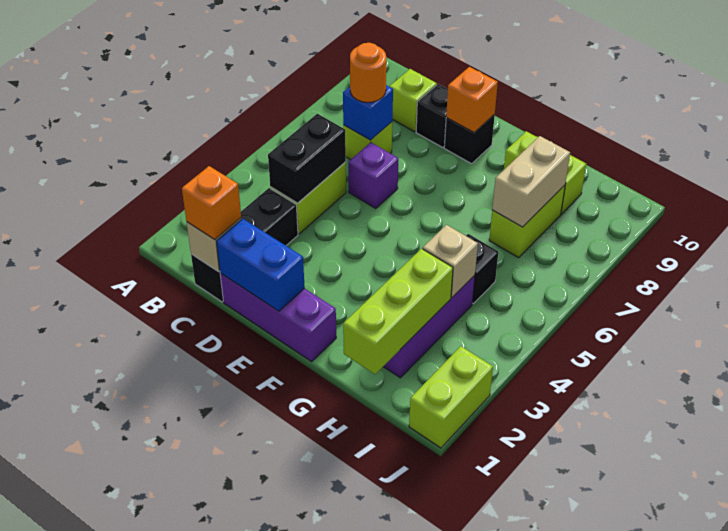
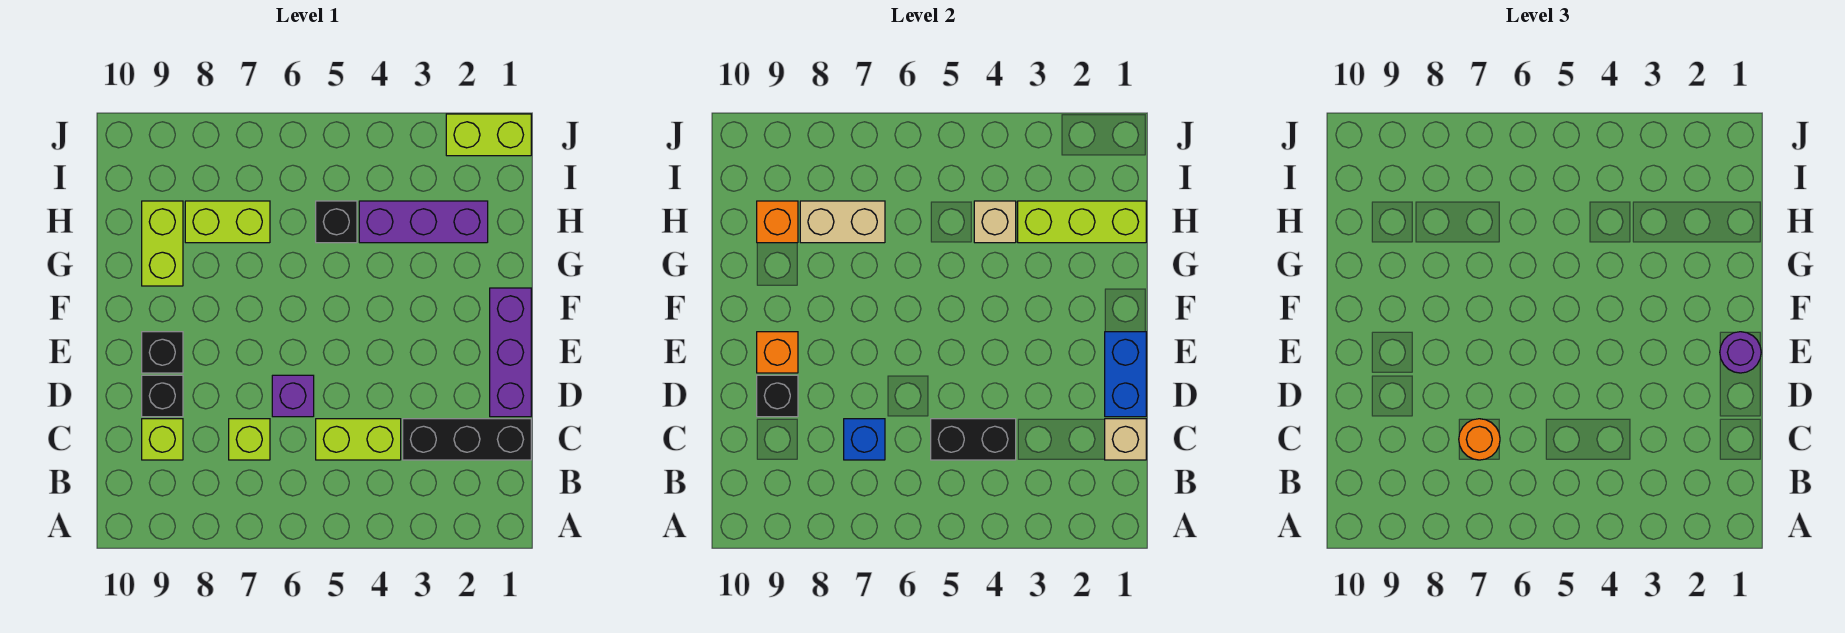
orange 1x1 brick [182,166,241,240] -> orange 1x1 brick moved to [757,201,798,243]
none -> black 1x1 brick [757,375,798,417]
none -> purple 1x1 round brick [1720,332,1761,373]

